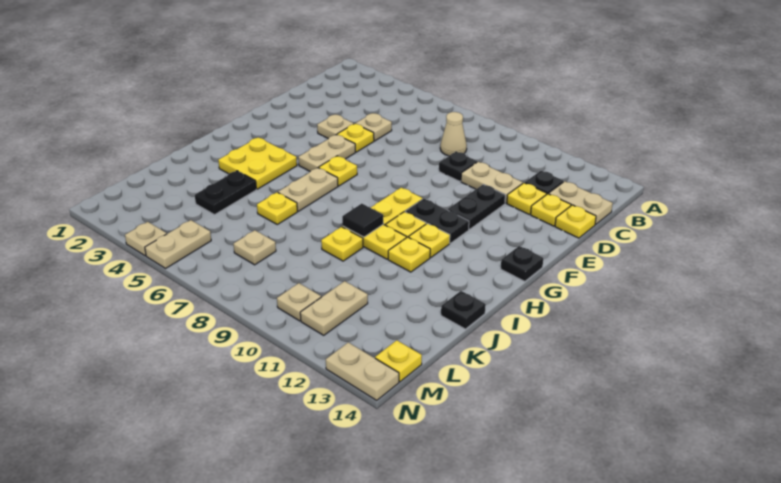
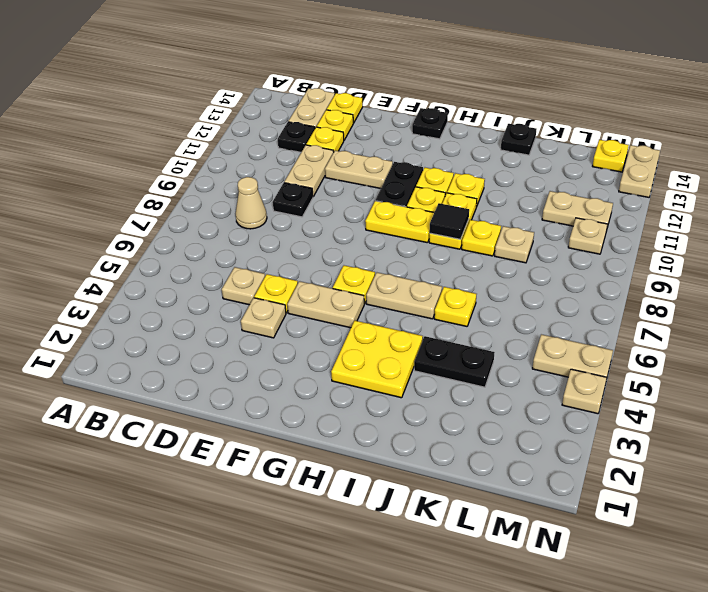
black 1x2 plate [447,184,505,229] -> tan 1x2 plate [325,151,393,189]
tan 1x1 plate [234,230,276,265] -> tan 1x1 plate moved to [495,226,534,263]

